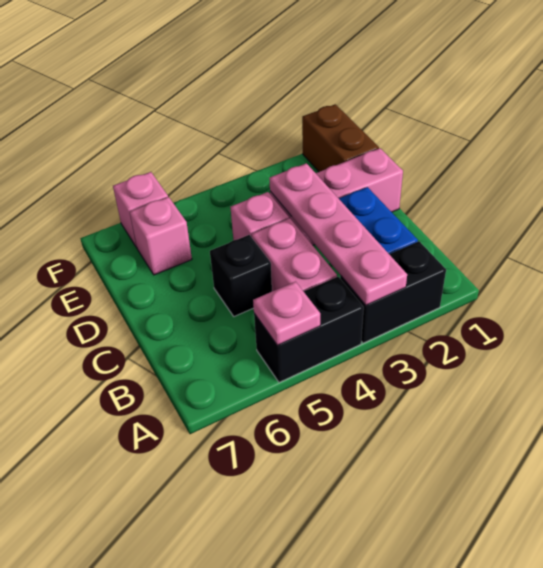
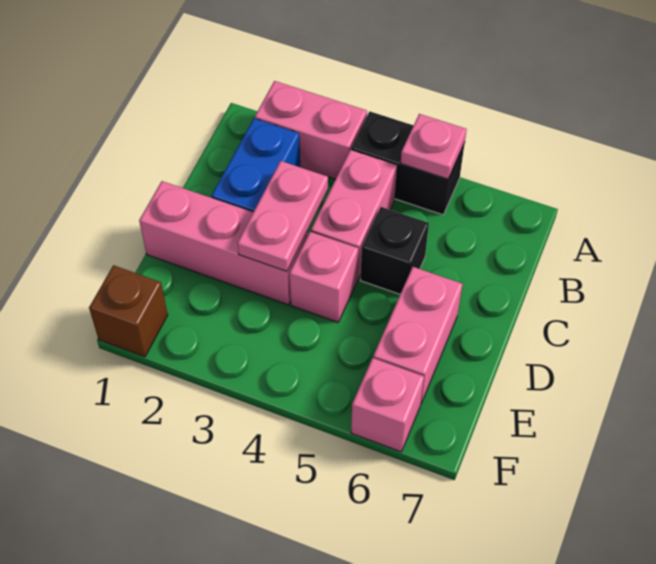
black 1x2 brick [340,241,446,343] -> pink 1x2 brick [255,81,367,179]
pink 1x4 plate [269,163,407,305] -> pink 1x2 plate [237,161,328,271]
brown 1x2 brick [302,104,379,172] -> brown 1x1 brick [89,265,168,357]
pink 1x1 brick [130,197,192,275] -> pink 1x2 brick [373,267,462,403]

